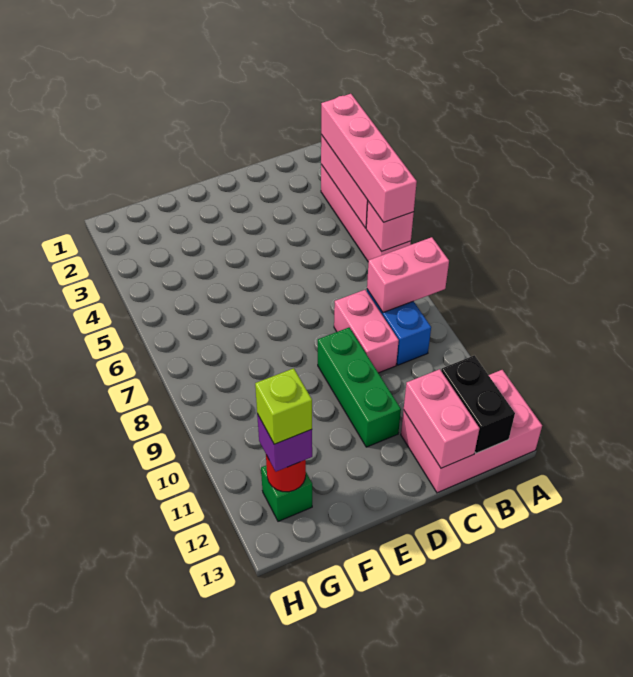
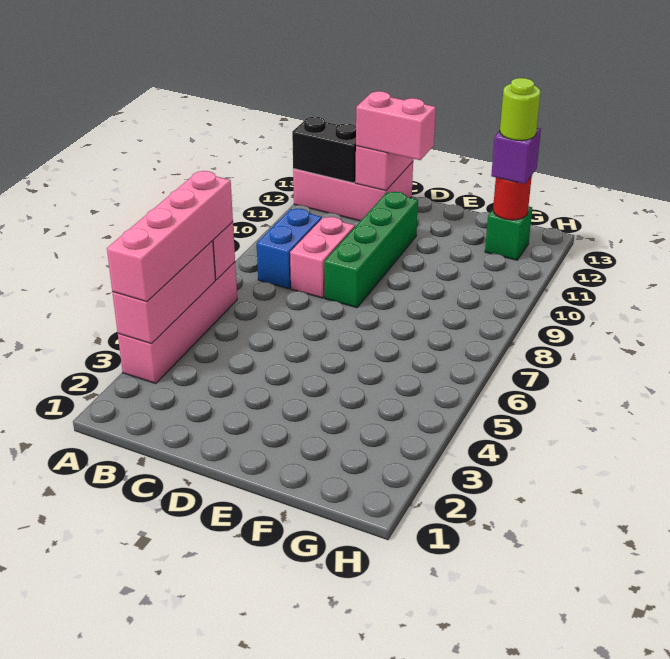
pink 1x2 brick [367,237,449,312] -> pink 1x2 brick moved to [356,91,436,160]
black 1x2 brick [441,355,515,453] -> black 1x2 brick turned to [292,117,356,183]
green 1x3 brick [318,328,401,447] -> green 1x4 brick [324,192,418,308]
lime 1x1 brick [255,368,312,444] -> lime 1x1 round brick [500,78,541,140]

